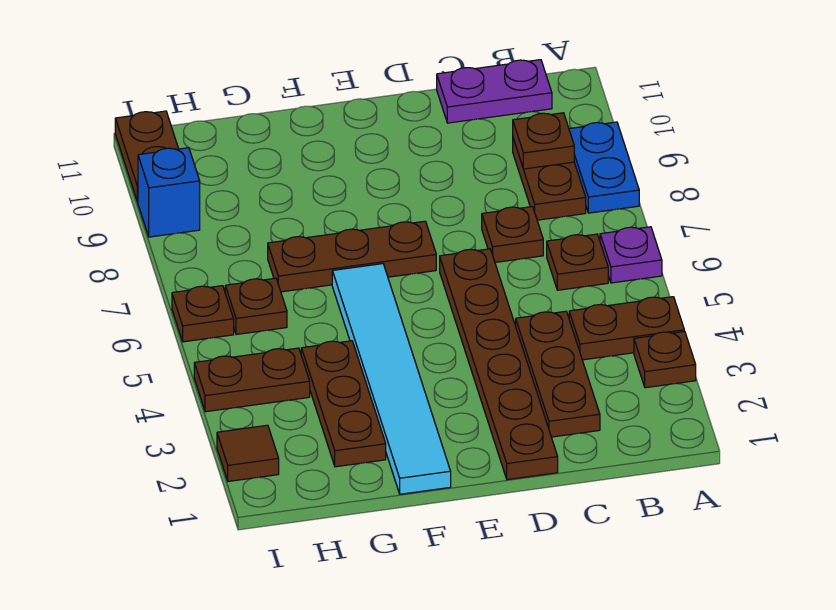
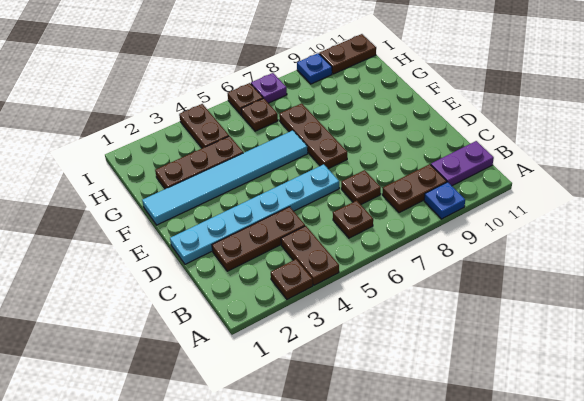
purple 1x1 plate [600,227,662,283] -> purple 1x1 plate moved to [251,73,287,103]
blue 1x2 plate [569,122,639,213] -> blue 1x1 plate [424,182,465,219]
brown 1x1 plate [513,113,574,169] -> none
purple 1x2 plate [437,60,552,123] -> purple 1x2 plate turned to [431,141,494,186]
brown 1x6 plate [440,249,558,480] -> cyan 1x6 plate [170,164,339,264]
brown 1x1 tile [217,425,279,481] -> none
blue 1x1 brick [138,148,200,237] -> blue 1x1 plate [297,53,332,84]

